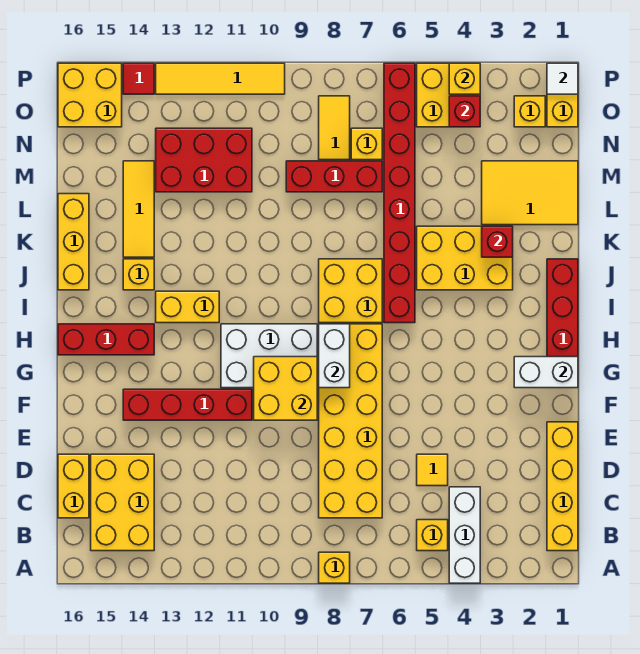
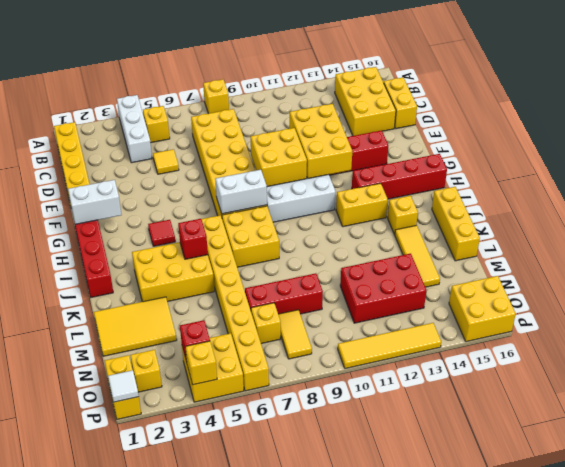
none -> yellow 2x3 brick [290,104,352,178]
white 1x2 brick [319,324,350,388] -> white 1x2 brick turned to [216,170,267,214]
red 1x3 brick [58,324,154,355] -> red 1x4 brick [352,154,447,199]
red 1x8 brick [384,63,415,323] -> yellow 1x8 brick [202,215,269,391]
red 1x1 brick [482,226,513,257] -> red 1x1 brick moved to [178,219,208,259]
red 1x1 tile [123,63,154,94] -> red 1x1 tile moved to [148,220,175,246]

